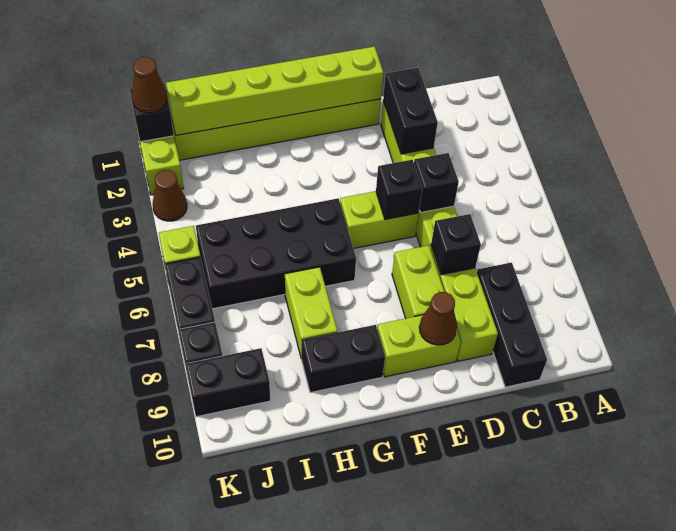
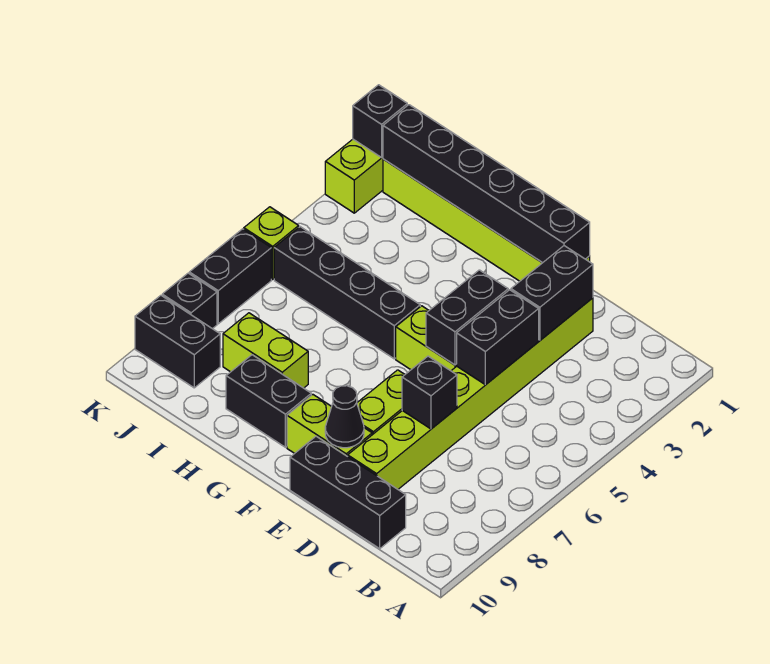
black 1x3 brick [477,262,547,387] -> black 1x3 brick turned to [290,436,406,549]
black 1x1 brick [414,153,459,213] -> black 1x2 brick [457,290,539,385]
lime 1x6 brick [166,46,383,135] -> black 1x6 brick [383,105,590,263]
black 1x1 brick [376,160,422,219] -> black 1x2 brick [426,270,508,365]
brown 1x1 cone [419,292,457,345] -> black 1x1 cone [325,386,364,448]
black 2x4 brick [196,198,356,309] -> black 1x4 brick [274,227,420,359]
lime 1x2 brick [285,267,338,359] -> lime 1x2 brick turned to [223,313,308,388]
brown 1x1 cone [132,57,167,113] -> none
brown 1x1 cone [153,170,187,221] -> none

